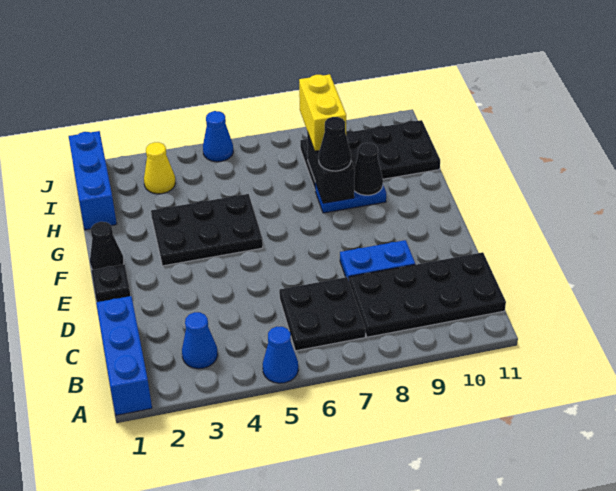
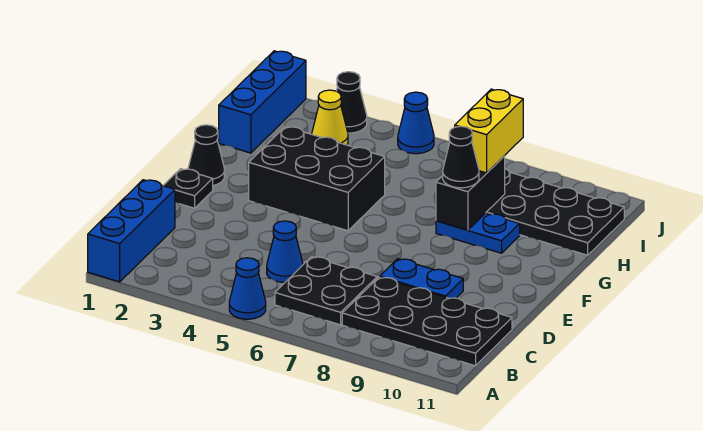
blue 1x1 cone [182,312,218,369] -> blue 1x1 cone moved to [267,221,303,282]
black 2x3 plate [151,194,263,266] -> black 2x3 brick [249,127,385,231]
black 1x1 cone [354,143,383,195] -> black 1x1 cone moved to [337,72,367,133]

